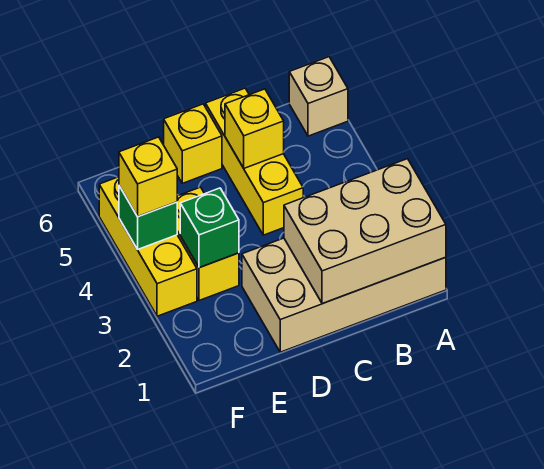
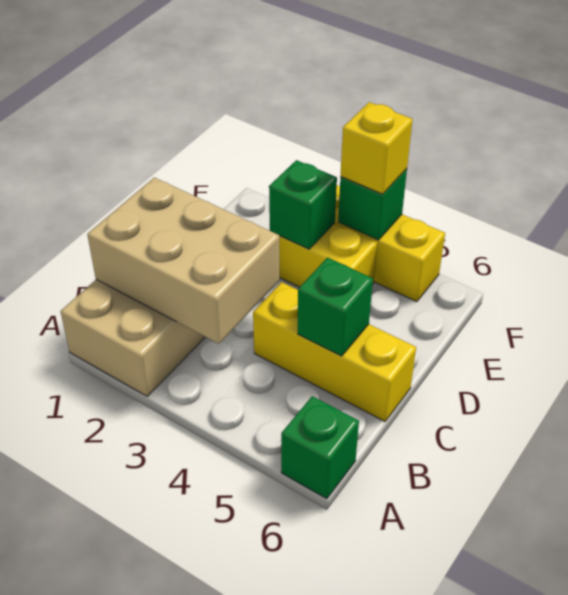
tan 2x3 brick [284,159,446,304] -> tan 2x3 brick turned to [87,178,280,344]
tan 1x1 brick [289,57,348,136] -> green 1x1 brick [281,396,359,499]
yellow 1x1 brick [225,89,284,168] -> green 1x1 brick [298,258,373,356]
yellow 1x1 brick [164,104,222,183] -> none

